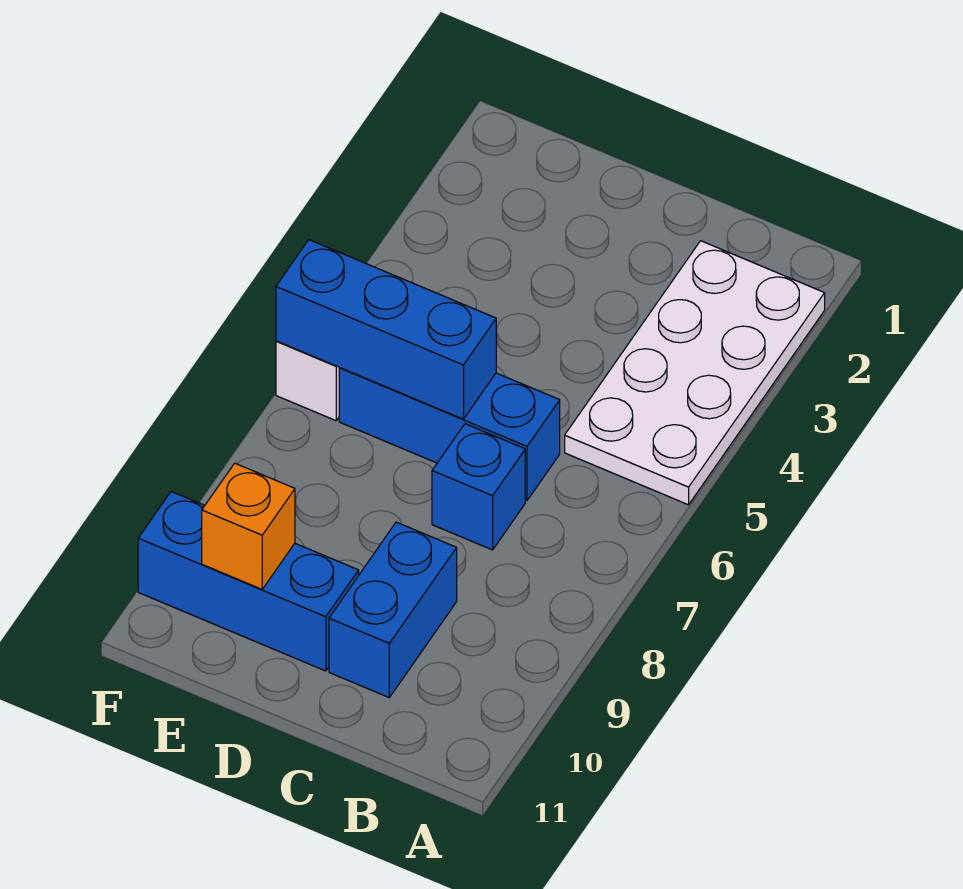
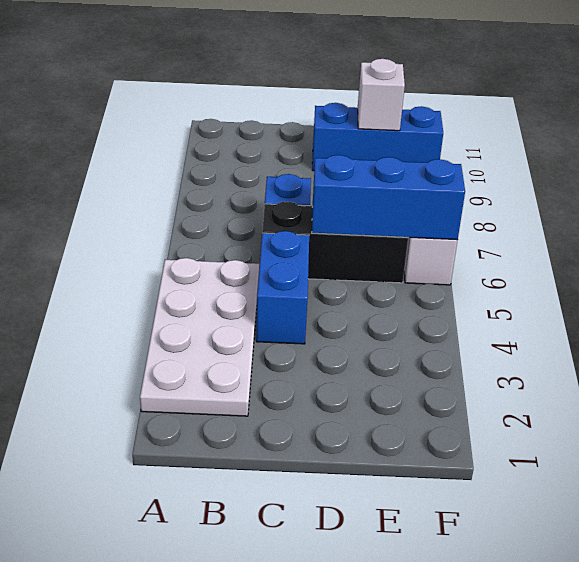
blue 1x3 brick [339,368,560,501] -> black 1x3 brick [262,202,408,283]
blue 1x2 brick [329,522,457,697] -> blue 1x2 brick moved to [256,231,309,344]
orange 1x1 brick [202,463,295,589] -> white 1x1 brick [358,59,405,131]

